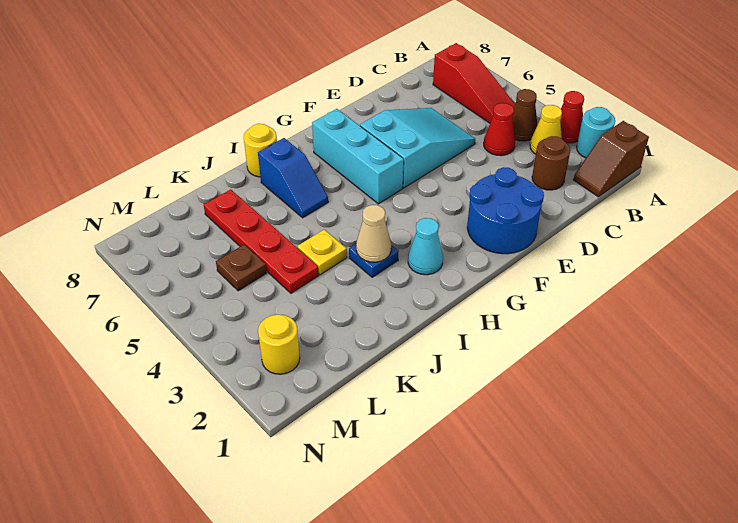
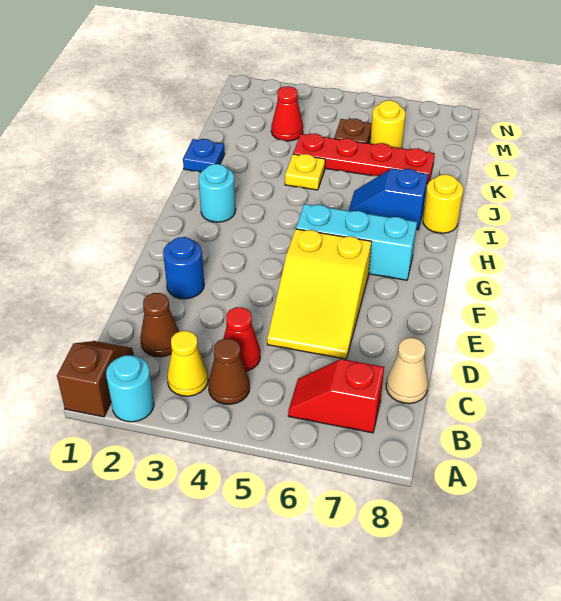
red 1x1 cone [560,91,584,143] -> red 1x1 cone moved to [271,86,303,141]
red 1x3 slope [433,43,515,123] -> red 1x2 slope [288,359,384,433]
brown 1x1 round brick [532,136,570,190] -> brown 1x1 cone [140,293,179,357]
cyan 2x3 slope [360,108,475,188] -> yellow 2x3 slope [267,229,371,359]
blue 2x2 round brick [467,167,544,254] -> blue 1x1 round brick [163,237,204,299]
cyan 1x1 cone [408,218,443,275] -> cyan 1x1 round brick [199,164,236,222]
blue 1x1 plate [349,244,399,277] -> blue 1x1 plate moved to [183,139,225,172]
tan 1x1 cone [356,205,391,262] -> tan 1x1 cone moved to [386,338,428,404]
yellow 1x1 round brick [258,315,300,374] -> yellow 1x1 round brick moved to [370,100,405,148]

